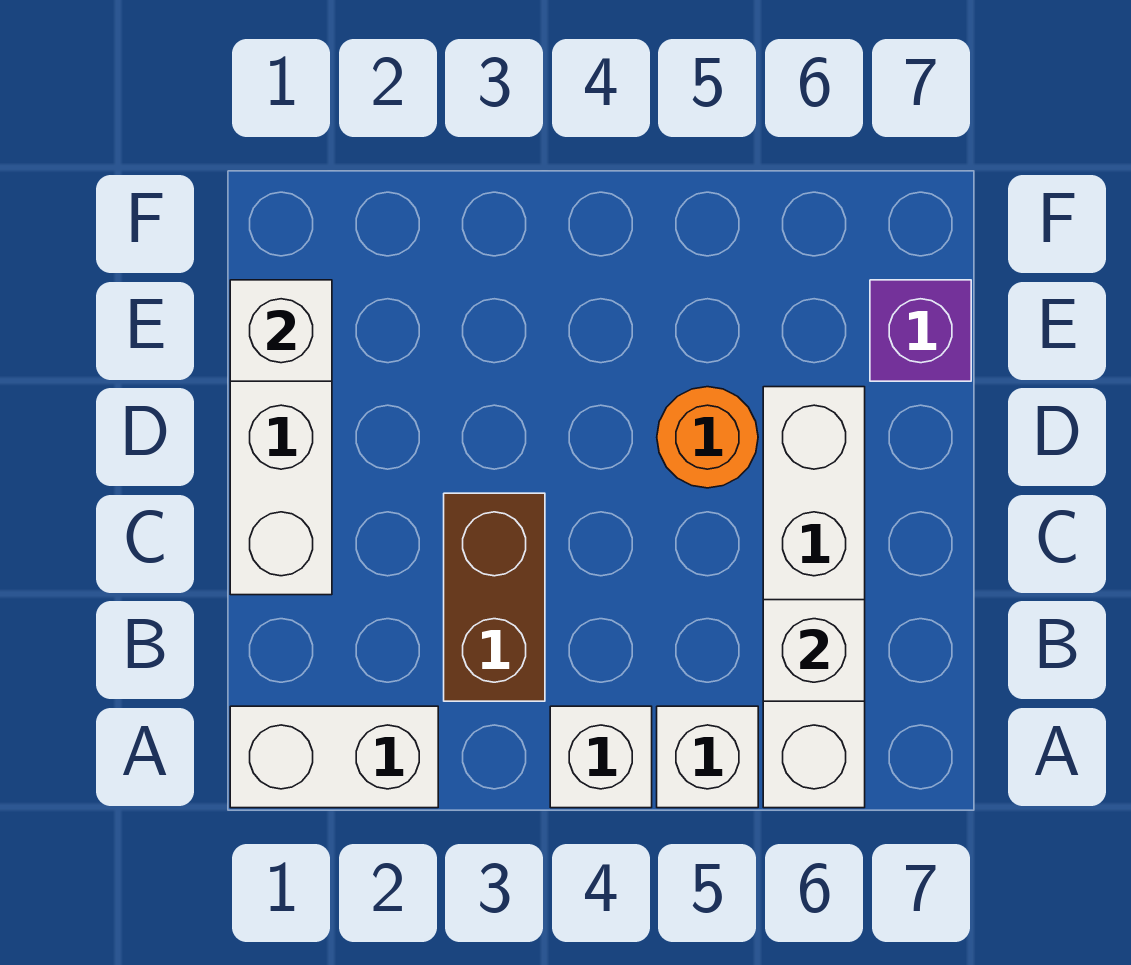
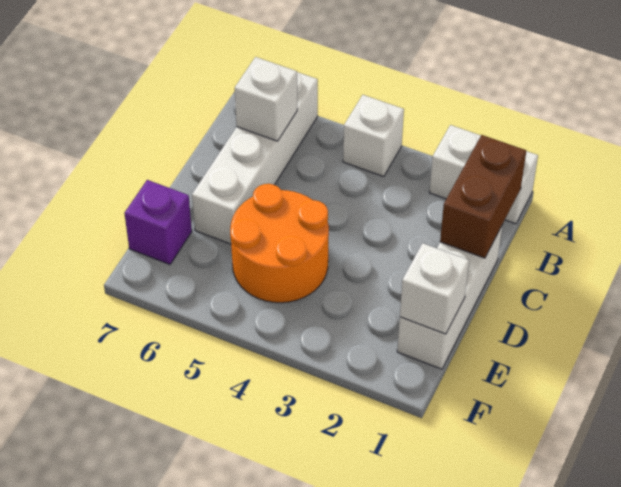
white 1x1 brick [657,706,758,808] -> none
brown 1x2 brick [444,493,545,701] -> brown 1x2 brick moved to [440,135,526,258]
orange 1x1 round brick [657,387,758,488] -> orange 2x2 round brick [230,184,329,303]

